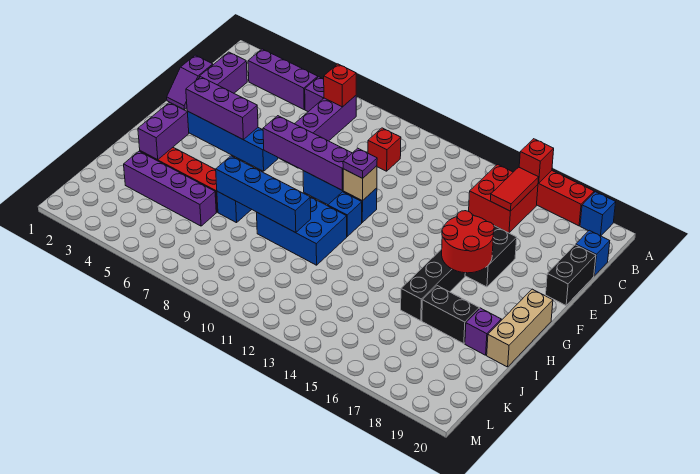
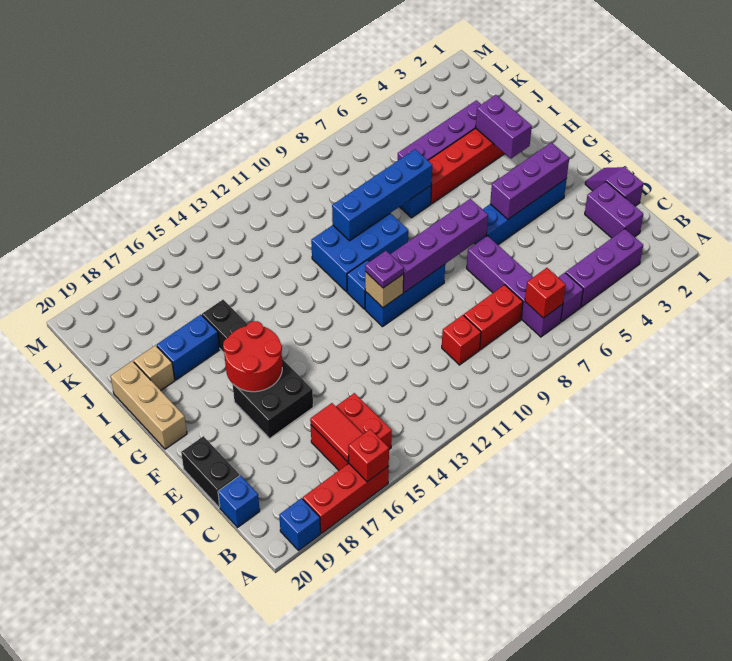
none -> red 1x2 brick [464,285,523,350]
black 1x2 brick [422,286,479,344] -> blue 1x2 brick [157,315,220,380]
purple 1x1 brick [465,308,501,355] -> tan 1x1 brick [134,345,175,390]

